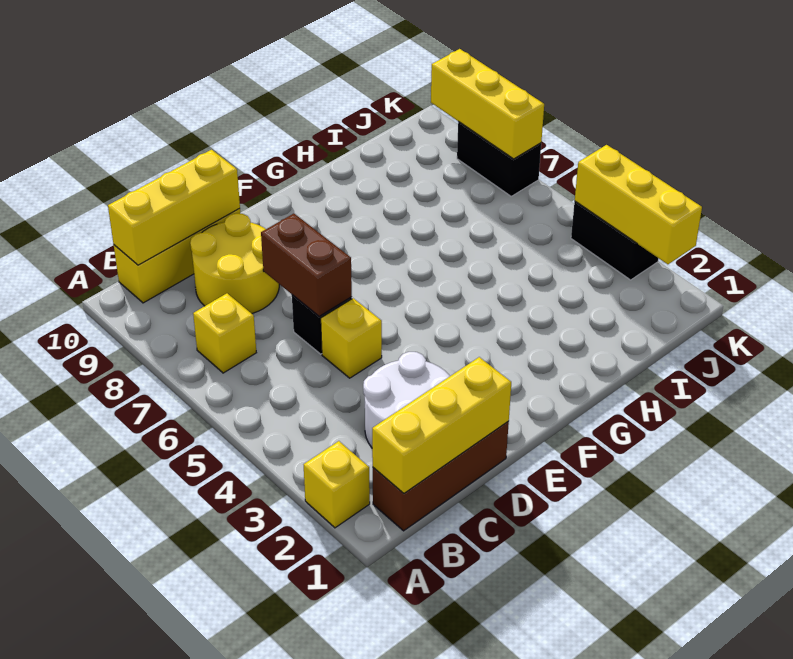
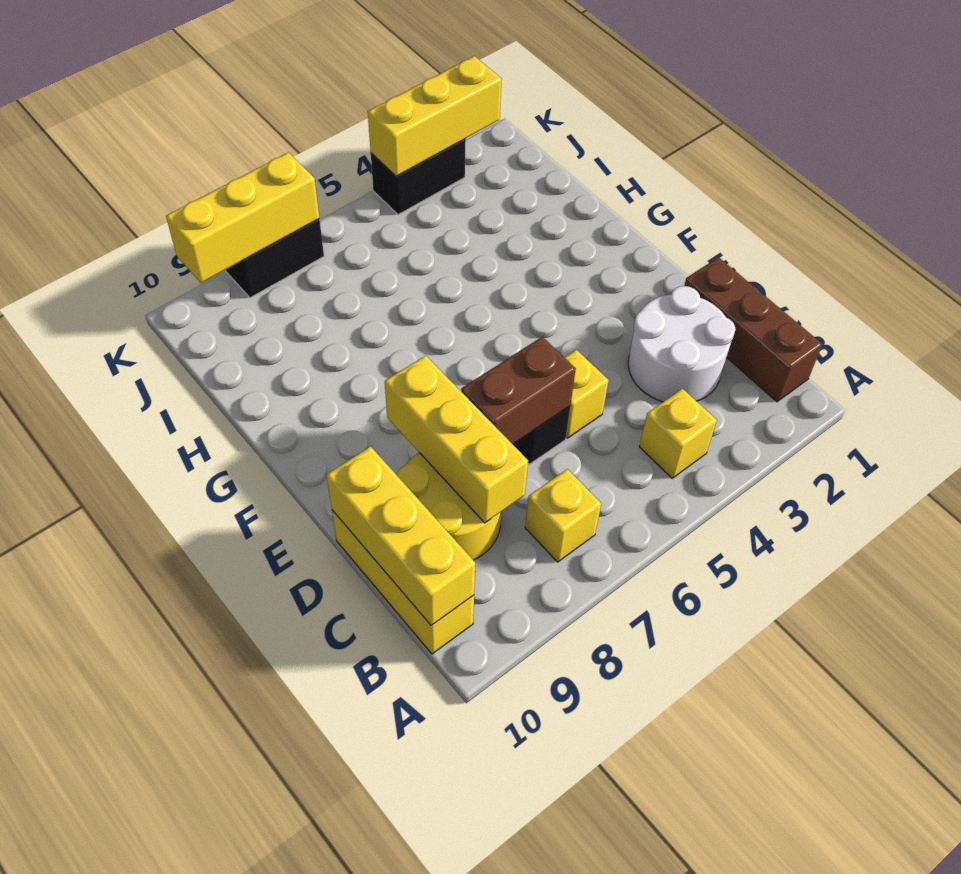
yellow 1x1 brick [304,441,370,528] -> yellow 1x1 brick moved to [639,389,717,478]
yellow 1x3 brick [372,357,511,493] -> yellow 1x3 brick moved to [385,356,528,523]

